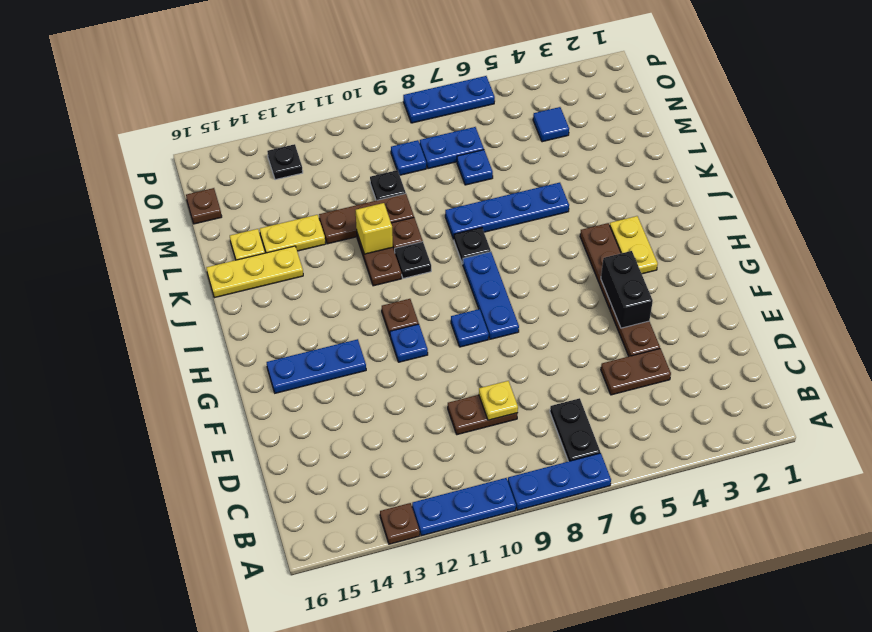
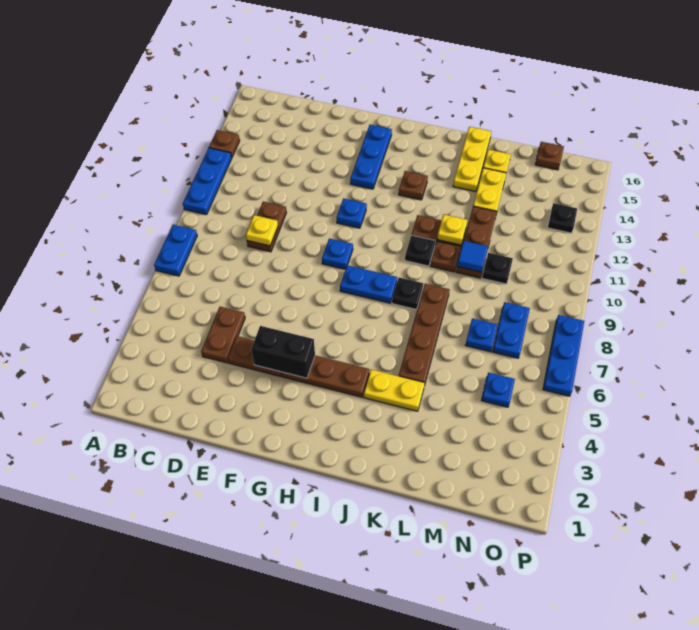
blue 1x3 plate [508,453,611,510] -> blue 1x2 plate [154,225,197,276]
black 1x2 plate [550,398,600,461] -> none
blue 1x3 plate [463,252,519,339] -> blue 1x2 plate [340,265,397,303]
yellow 1x2 plate [610,216,658,274] -> yellow 1x2 plate moved to [364,369,425,411]
brown 1x1 plate [382,299,419,335] -> brown 1x1 plate moved to [399,171,428,200]
blue 1x4 plate [445,183,569,239] -> brown 1x4 plate [399,284,450,386]
yellow 1x1 brick [356,203,393,254] -> yellow 1x1 plate [437,215,467,245]
blue 1x1 tile [533,107,569,142] -> blue 1x1 tile moved to [457,241,488,272]
blue 1x1 plate [391,140,426,175] -> blue 1x1 plate moved to [482,372,515,407]

